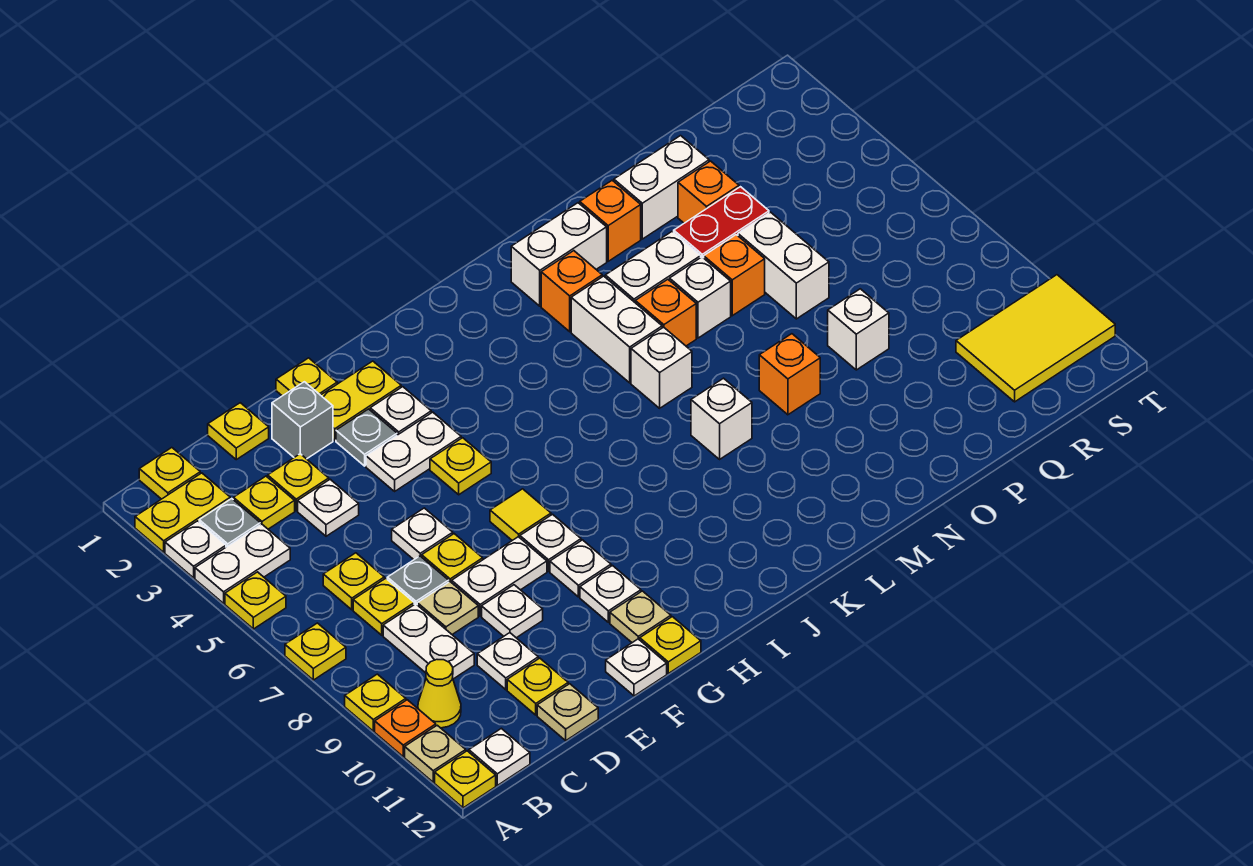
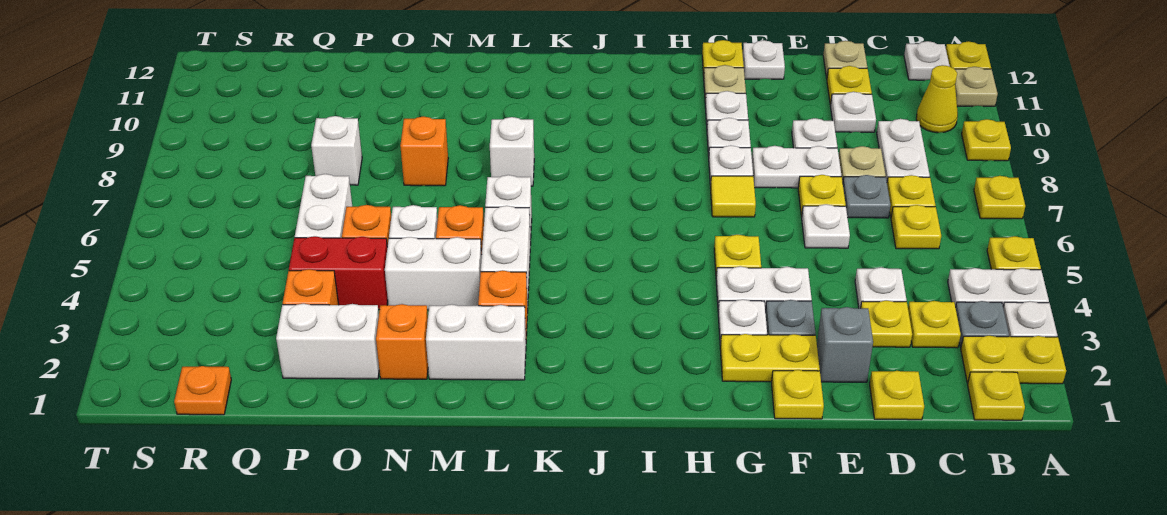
orange 1x1 plate [375,700,436,757] -> orange 1x1 plate moved to [174,366,231,415]
yellow 2x3 tile [956,275,1115,402] -> none

